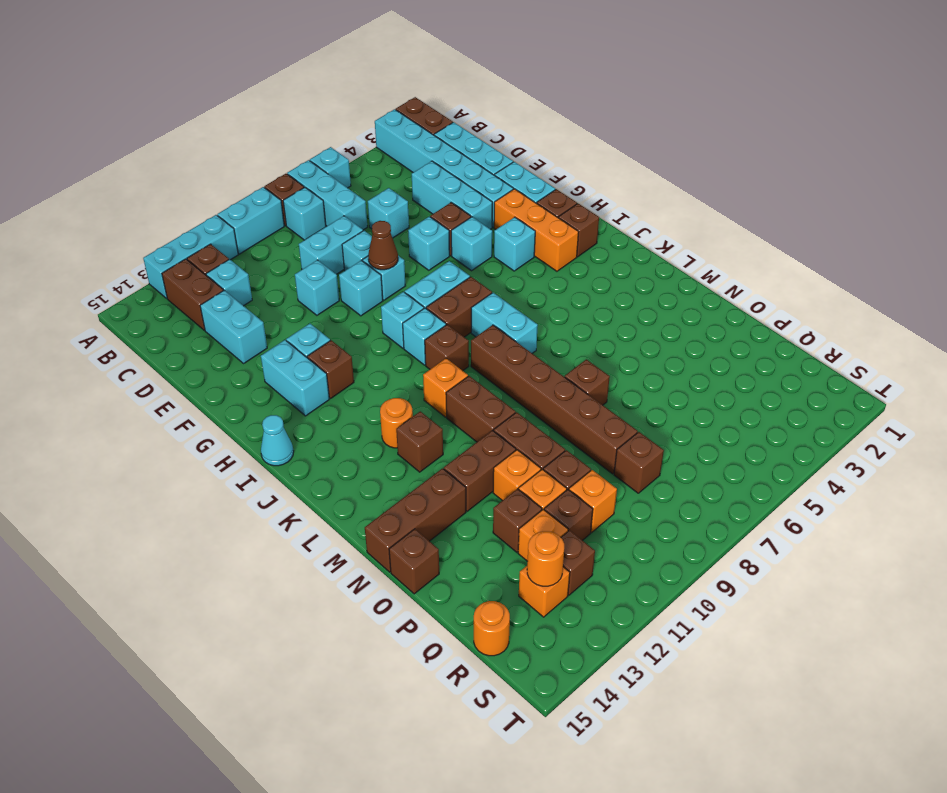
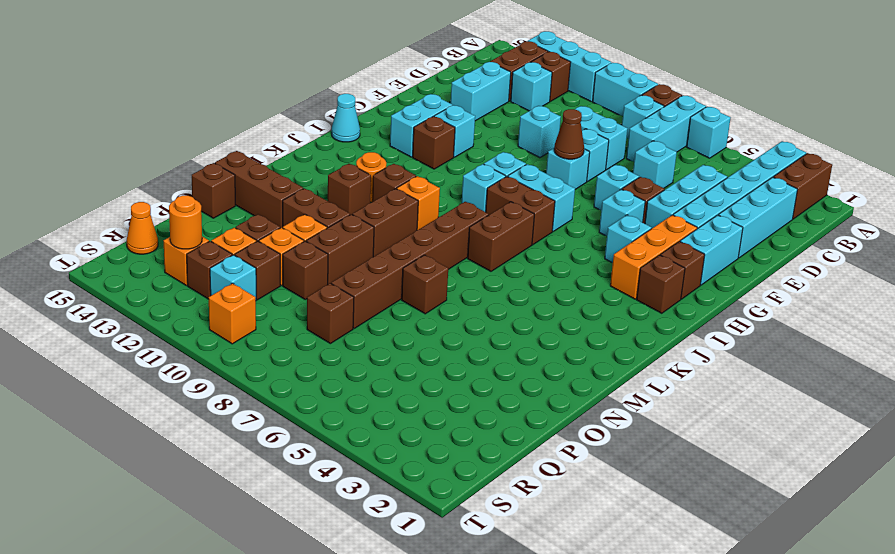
cyan 1x1 brick [339,260,383,316] -> cyan 1x1 brick moved to [210,255,256,297]
cyan 1x2 brick [471,293,538,353] -> brown 1x2 brick [468,202,534,271]
brown 1x1 brick [425,325,469,371] -> brown 1x1 brick moved to [372,164,416,202]
orange 1x1 brick [569,470,617,533] -> orange 1x1 brick moved to [209,283,256,344]
orange 1x1 round brick [474,601,510,656] -> orange 1x1 cone [127,202,158,254]

